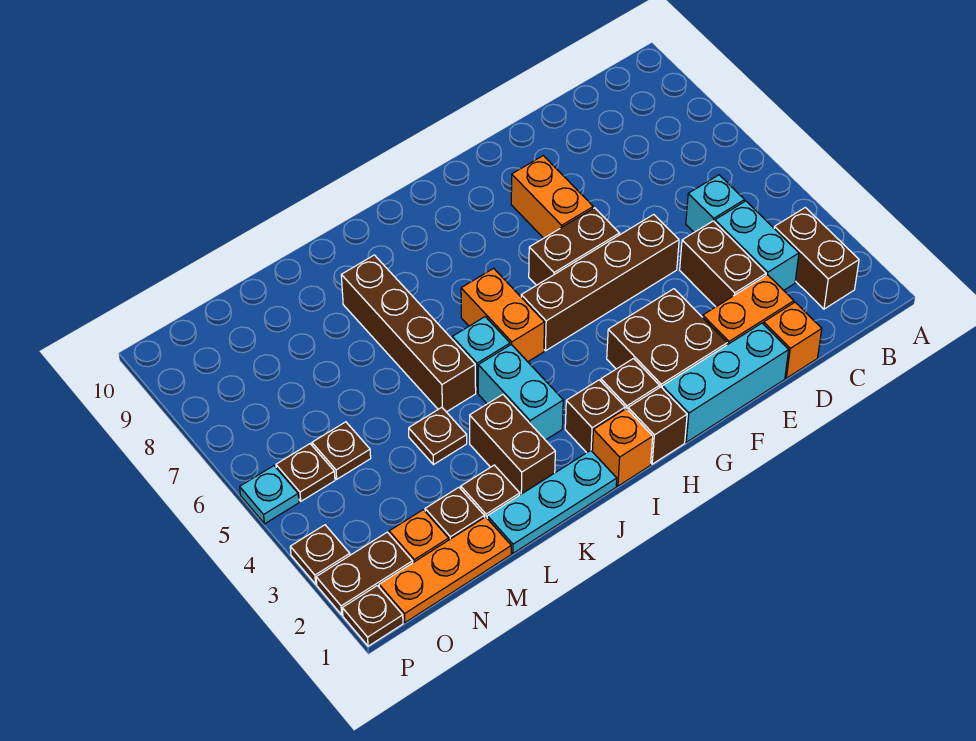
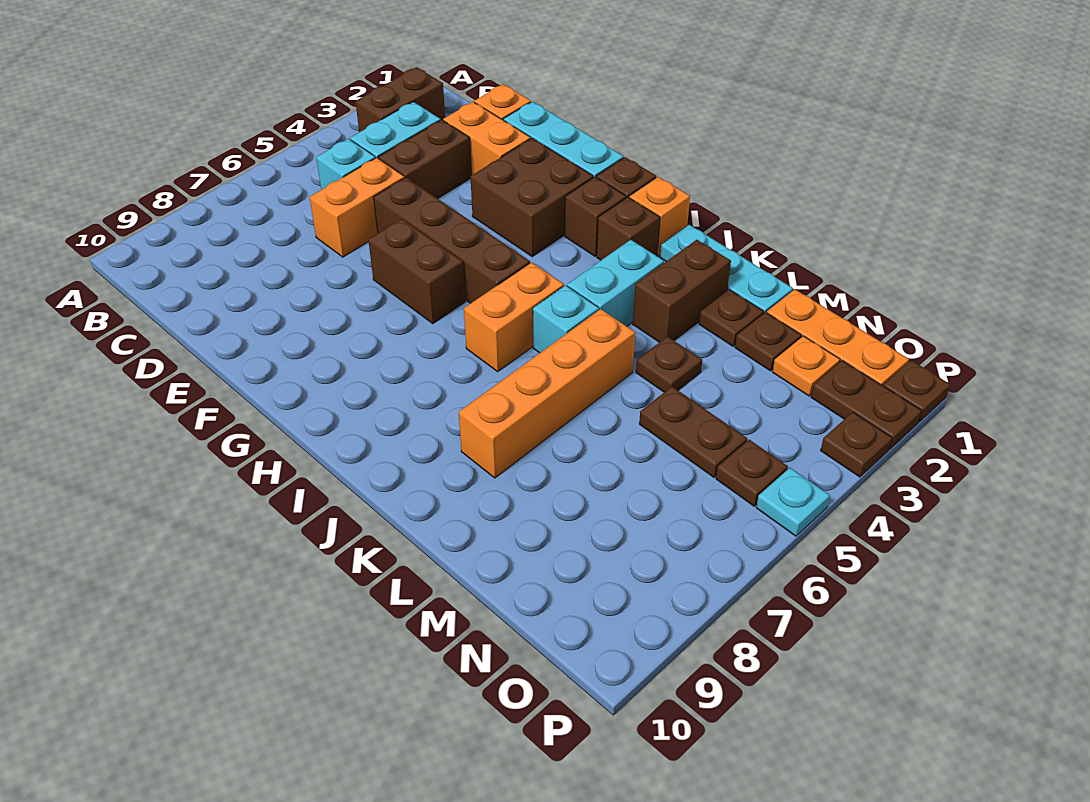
orange 1x2 brick [511,156,593,238] -> orange 1x2 brick moved to [310,158,405,257]
brown 1x4 brick [341,255,476,412] -> orange 1x4 brick [459,309,635,478]
brown 1x1 plate [312,422,371,479] -> brown 1x2 plate [639,387,747,477]

